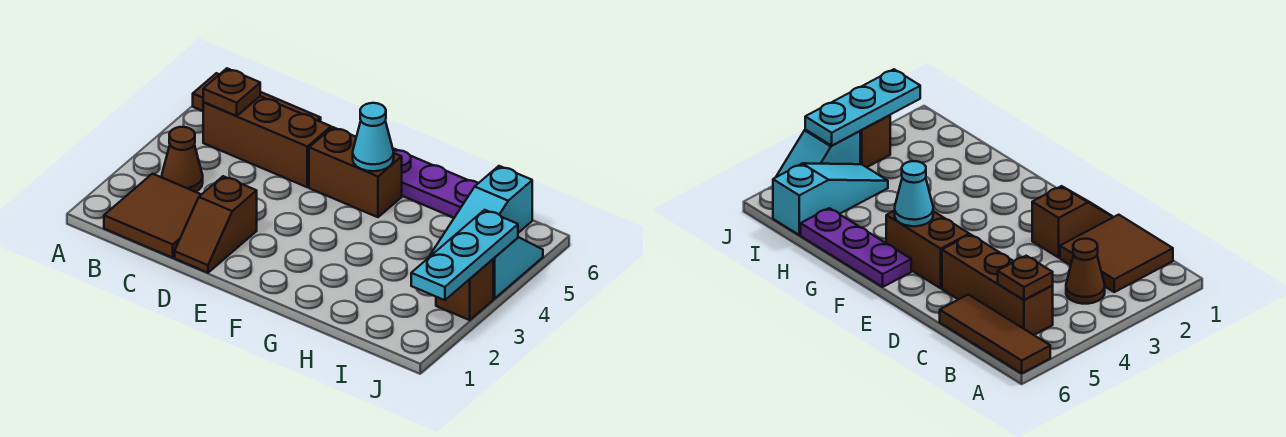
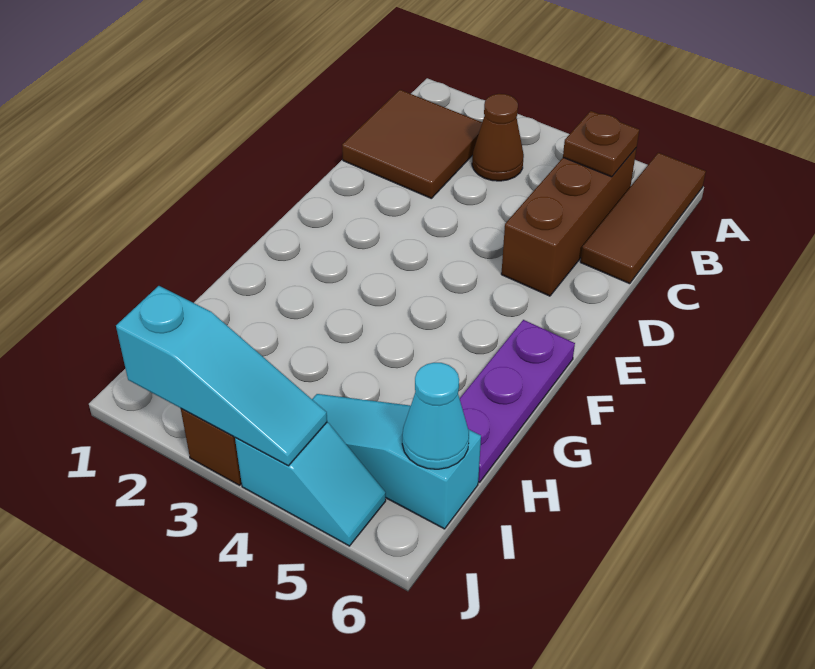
brown 1x2 slope [175,176,257,273] -> none
brown 1x2 brick [309,127,402,217] -> none
cyan 1x1 cone [353,103,394,171] -> cyan 1x1 cone moved to [402,363,469,469]
cyan 1x3 plate [411,210,518,300] -> cyan 1x3 slope [116,286,327,466]

